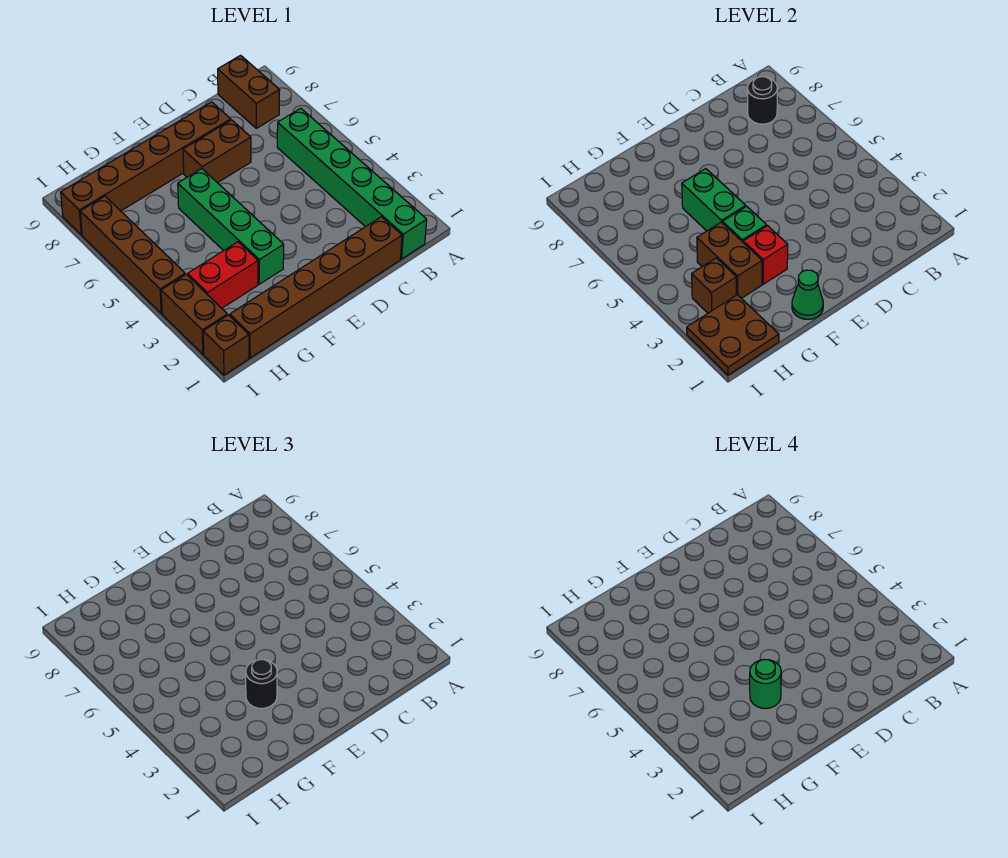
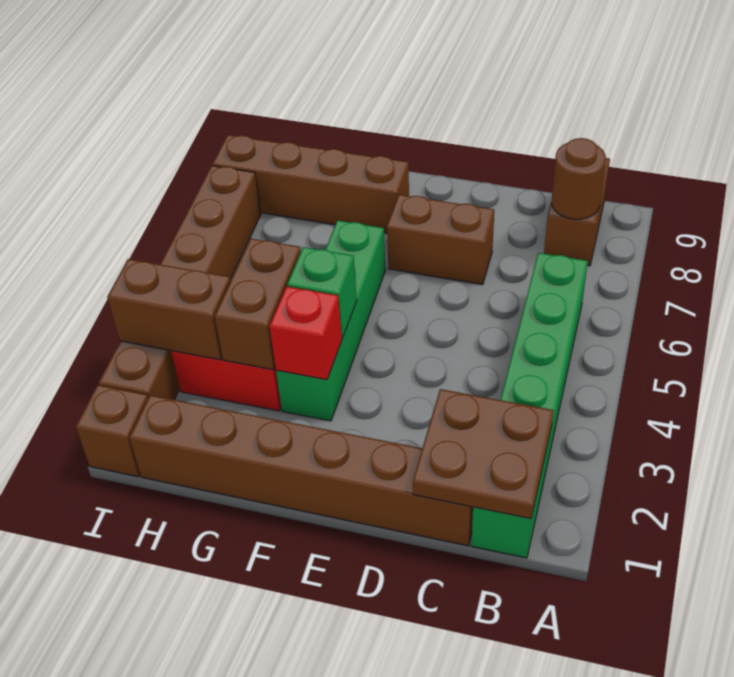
black 1x1 round brick [747,77,777,124] -> brown 1x1 round brick [552,138,606,219]
brown 1x6 brick [61,102,231,235] -> brown 1x4 brick [212,135,409,233]
green 1x1 cone [792,270,823,319] -> none
black 1x1 round brick [246,660,277,709] -> none
green 1x1 round brick [750,660,781,709] -> none
green 1x2 brick [682,169,746,231] -> none
brown 2x2 plate [687,295,779,375] -> brown 2x2 plate moved to [413,389,554,519]
brown 1x1 brick [692,258,736,313] -> brown 1x2 brick [107,259,231,360]

